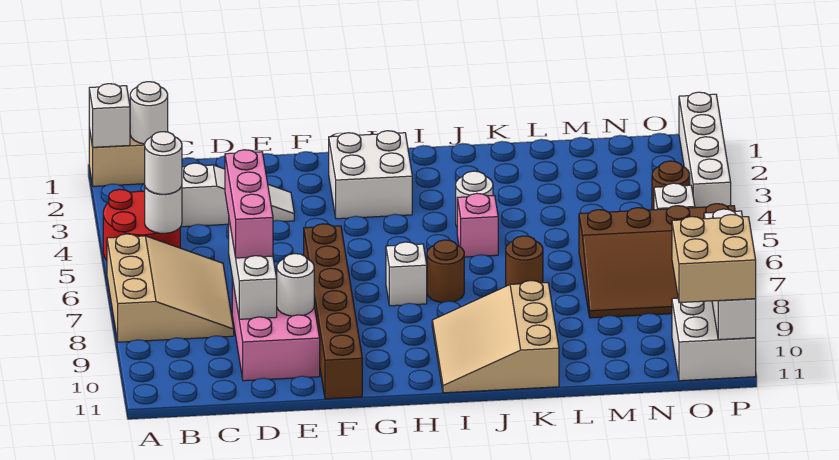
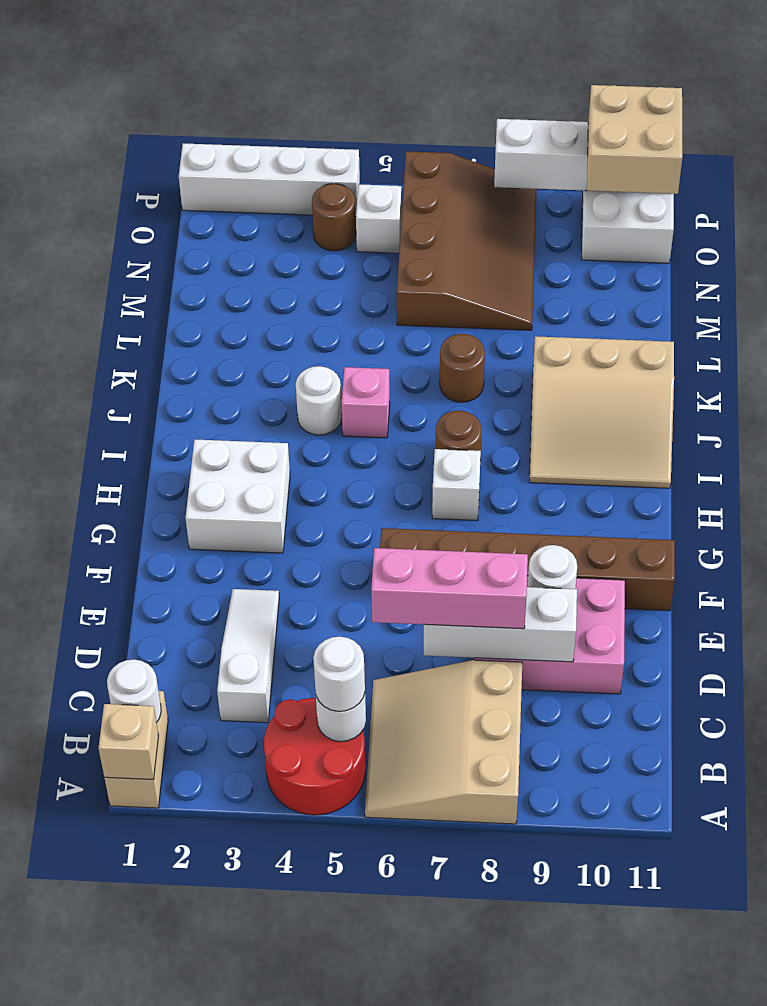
white 1x1 brick [89,84,130,147] -> tan 1x1 brick [99,704,159,780]
tan 3x3 slope [107,234,234,342] -> tan 3x3 slope turned to [365,660,522,824]

